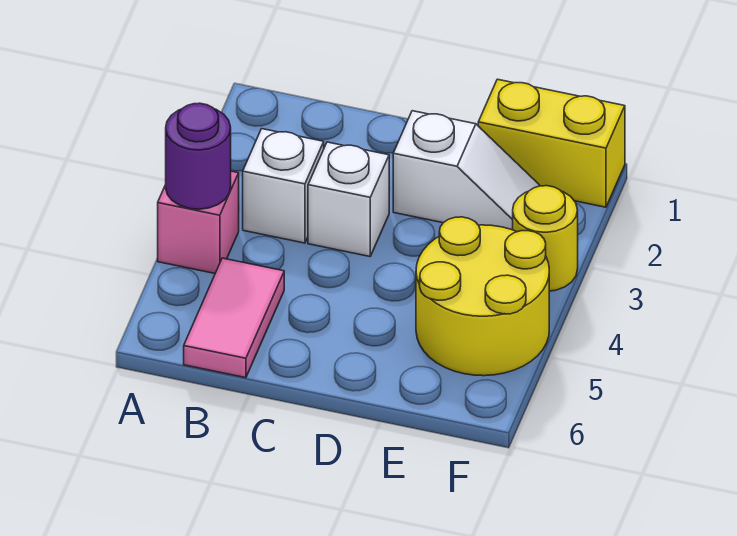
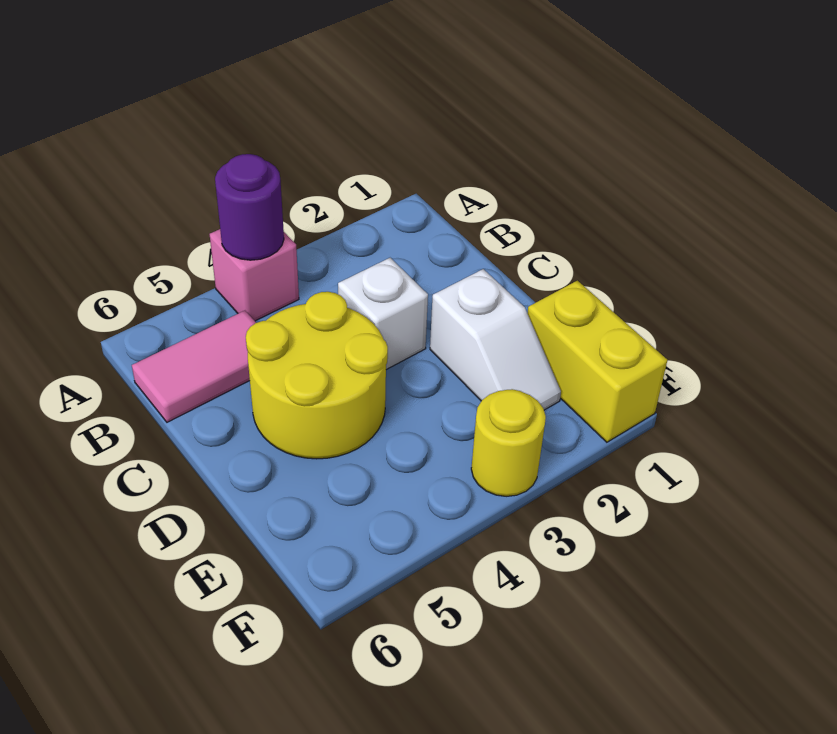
white 1x1 brick [243,129,324,243] -> none
yellow 2x2 round brick [416,217,549,376] -> yellow 2x2 round brick moved to [246,292,388,459]

